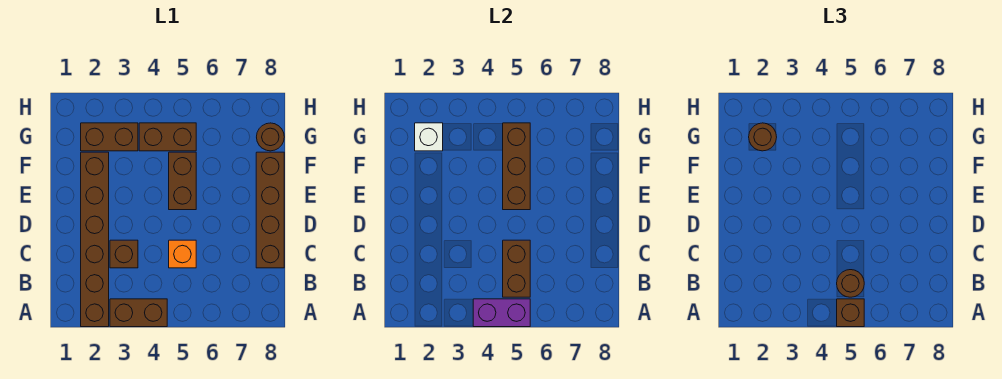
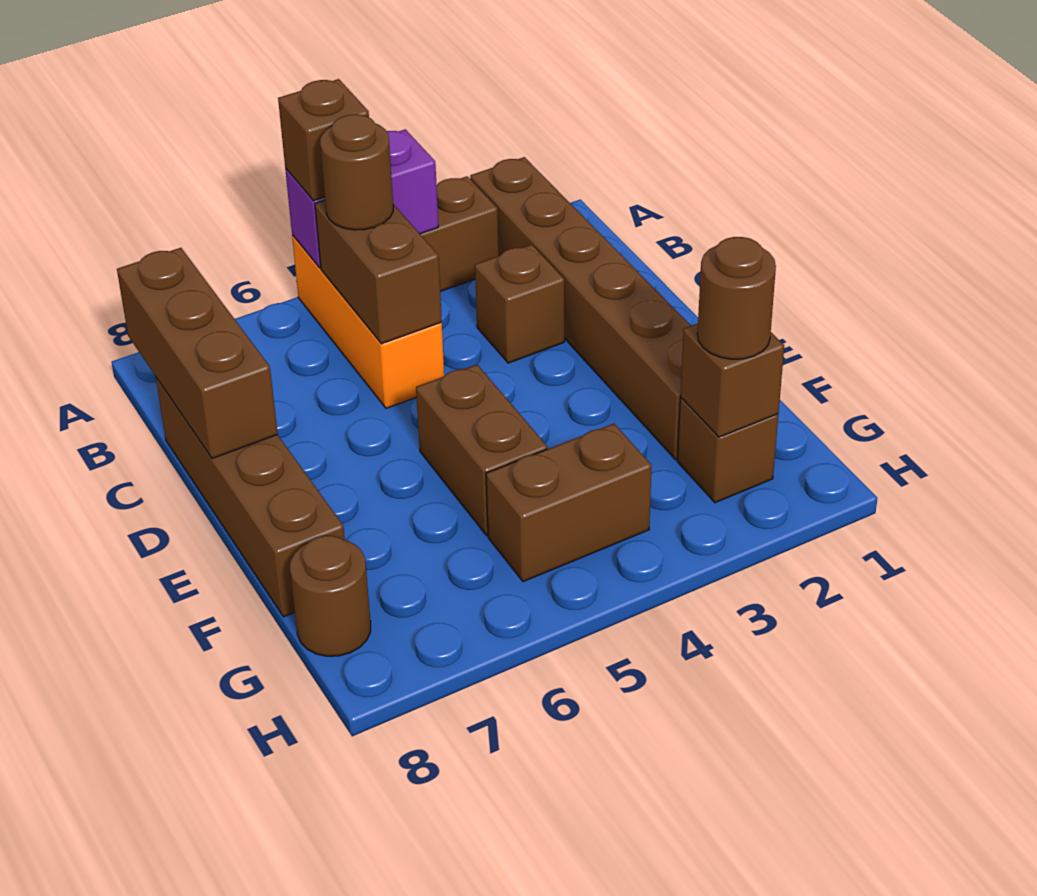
orange 1x1 brick [169,240,196,268] -> orange 1x3 brick [292,235,444,408]
brown 1x3 brick [503,123,530,210] -> brown 1x3 brick moved to [117,248,278,459]
brown 1x2 brick [81,123,138,151] -> brown 1x1 brick [677,398,778,503]
white 1x1 brick [415,123,443,151] -> brown 1x1 brick [680,323,784,437]

